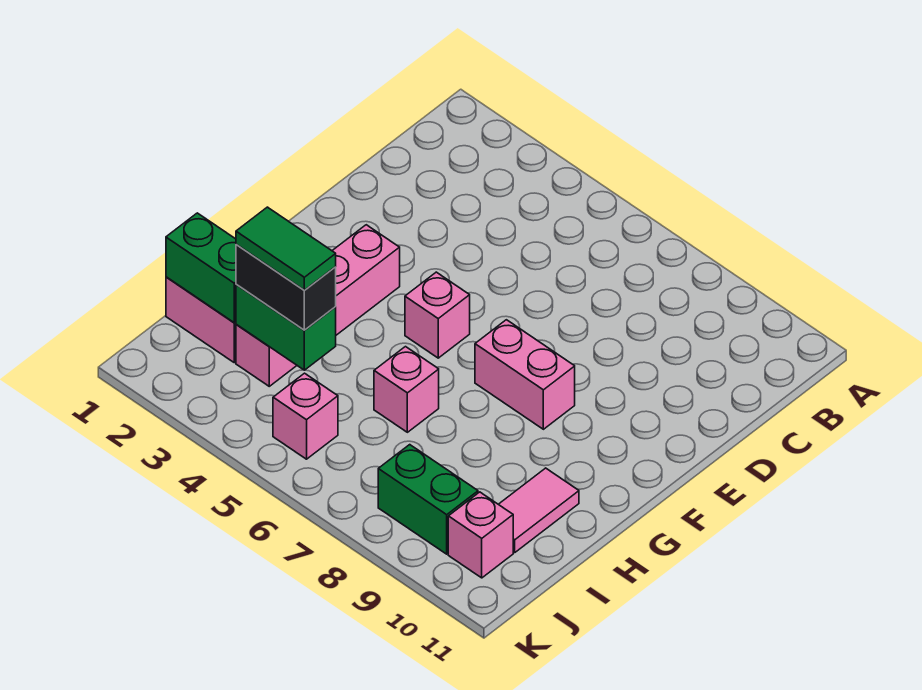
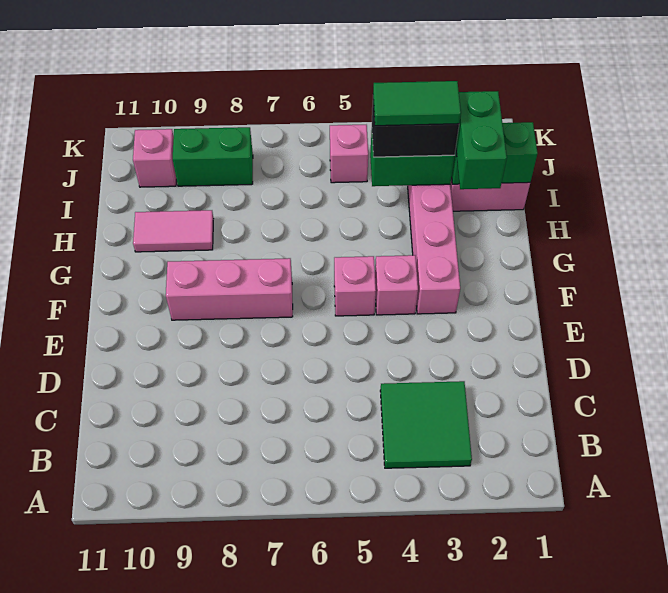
none -> green 2x2 tile [380,381,472,468]
pink 1x2 brick [475,320,575,429] -> pink 1x3 brick [166,258,293,320]
none -> green 1x2 brick [456,91,507,189]
pink 1x1 brick [374,347,439,432] -> pink 1x1 brick moved to [375,255,418,315]
pink 1x2 tile [499,468,579,552] -> pink 1x2 tile turned to [133,210,213,252]

